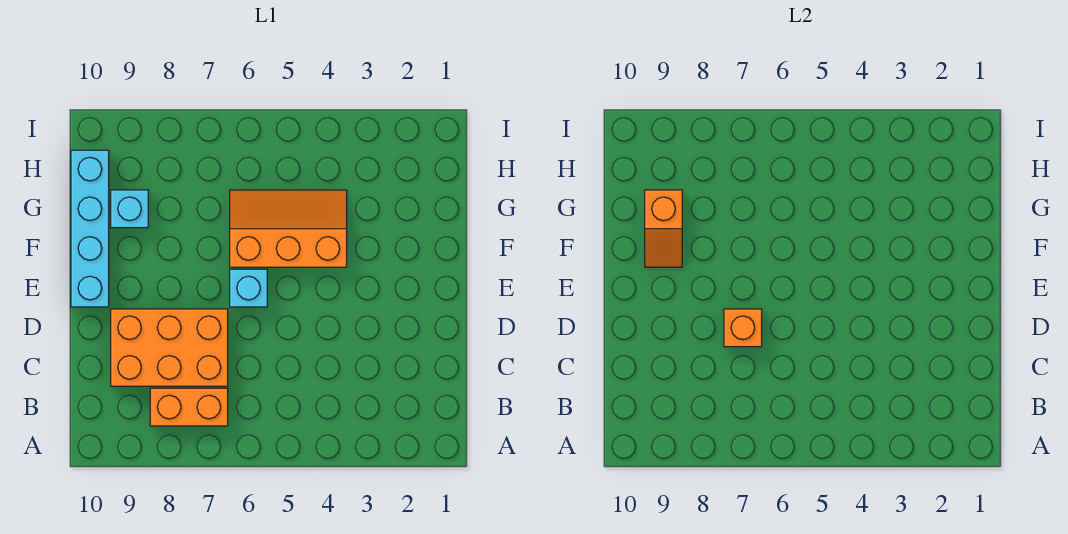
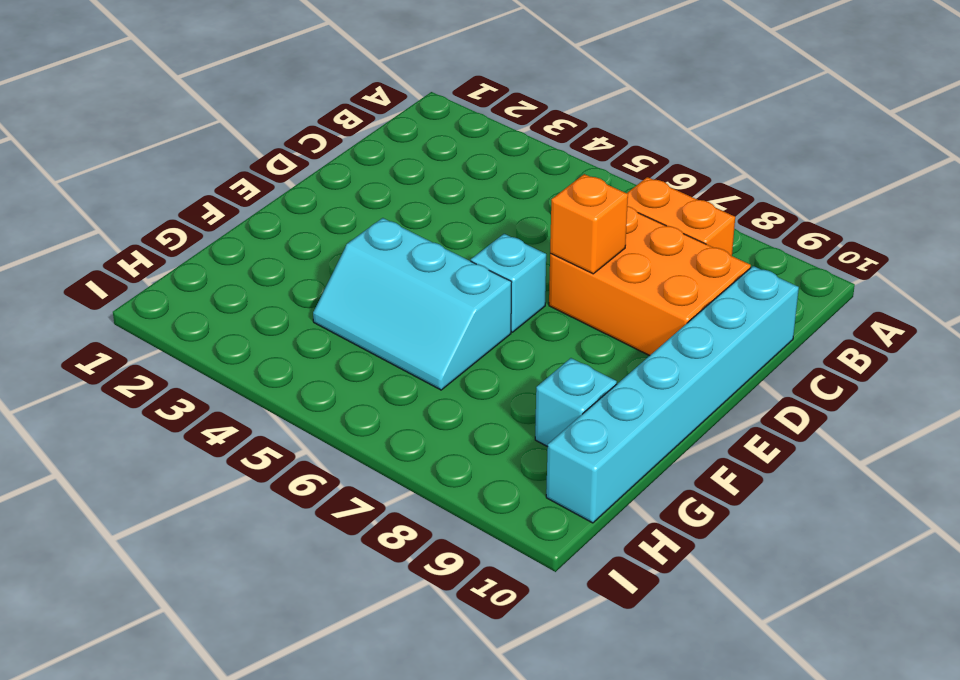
cyan 1x4 brick [71,150,109,307] -> cyan 1x6 brick [546,266,799,523]
orange 2x3 slope [230,190,347,267] -> cyan 2x3 slope [313,218,512,390]
orange 1x2 slope [645,190,682,267] -> none

